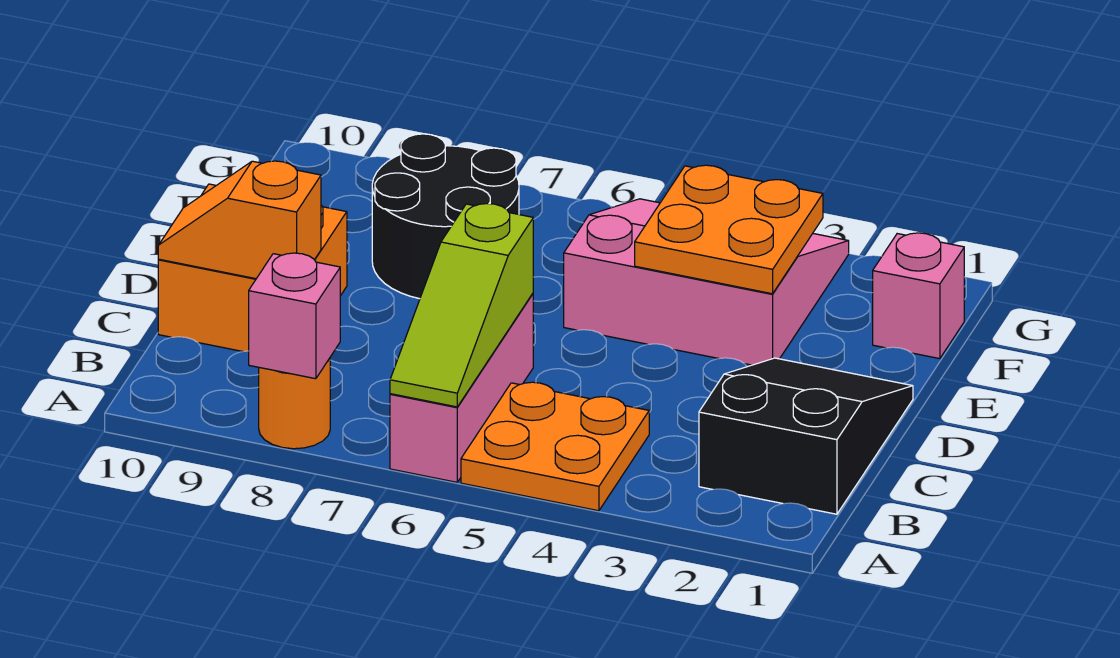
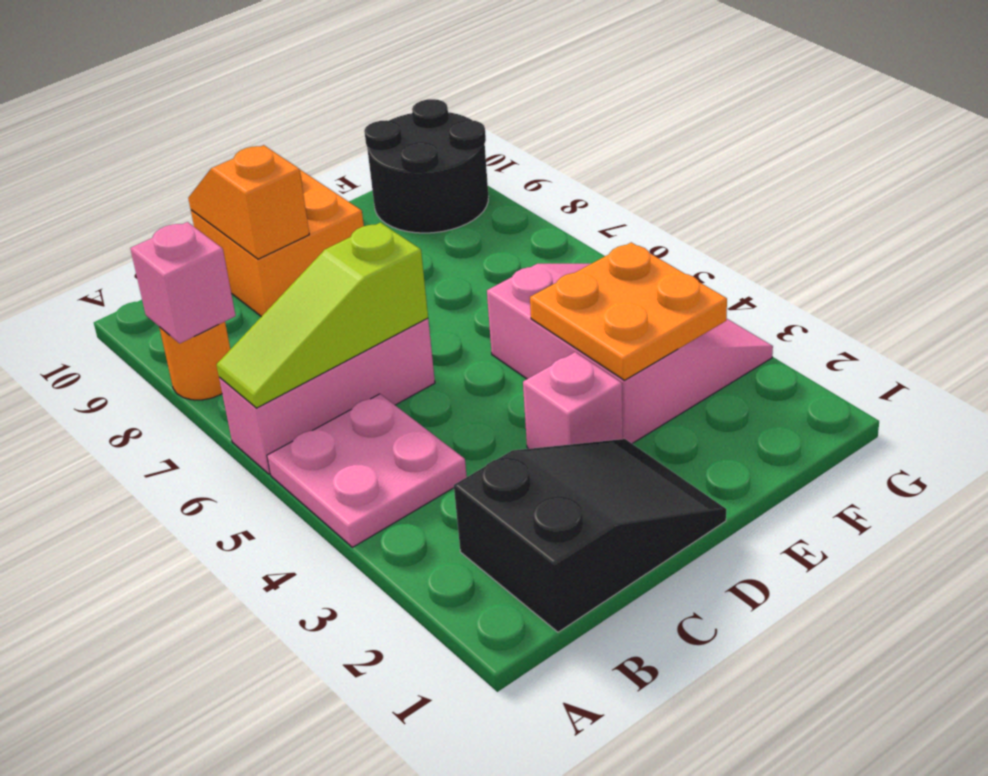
orange 2x2 plate [461,382,649,511] -> pink 2x2 plate [267,394,467,547]
black 2x2 round brick [372,134,519,299] -> black 2x2 round brick moved to [364,99,488,233]
pink 1x1 brick [873,233,964,359] -> pink 1x1 brick moved to [523,352,623,449]

